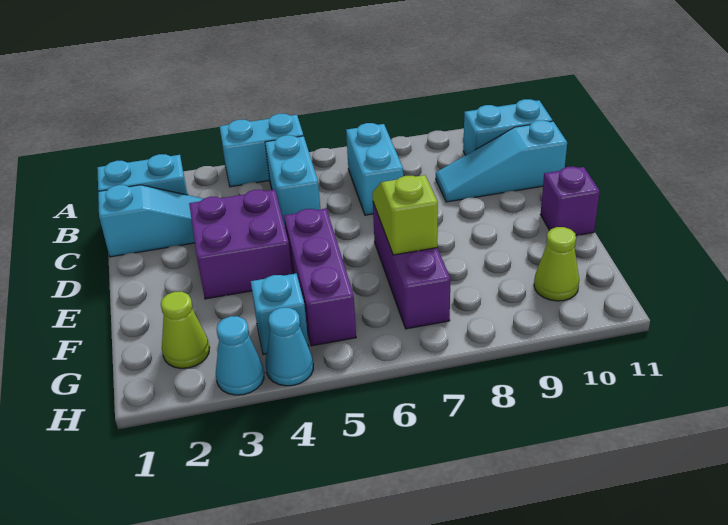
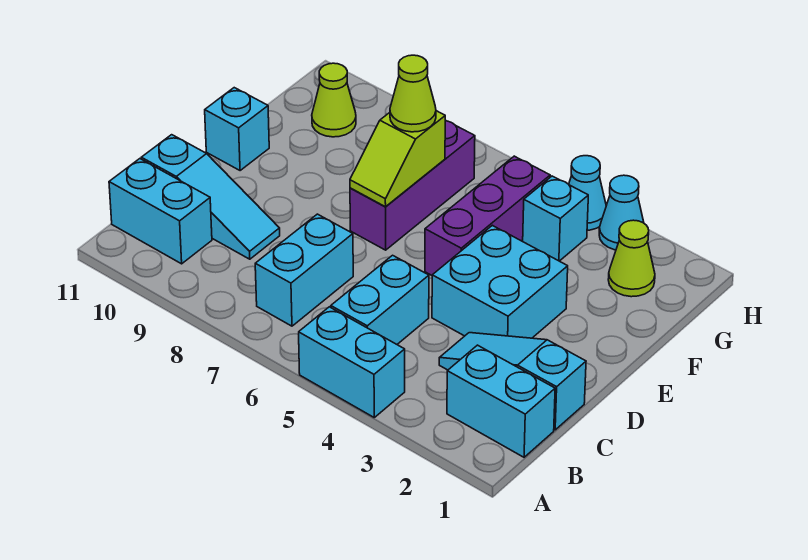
purple 2x2 brick [189,190,292,299] -> cyan 2x2 brick [432,225,568,338]
purple 1x1 brick [540,167,600,236] -> cyan 1x1 brick [205,88,269,171]
none -> lime 1x1 cone [390,55,436,132]

